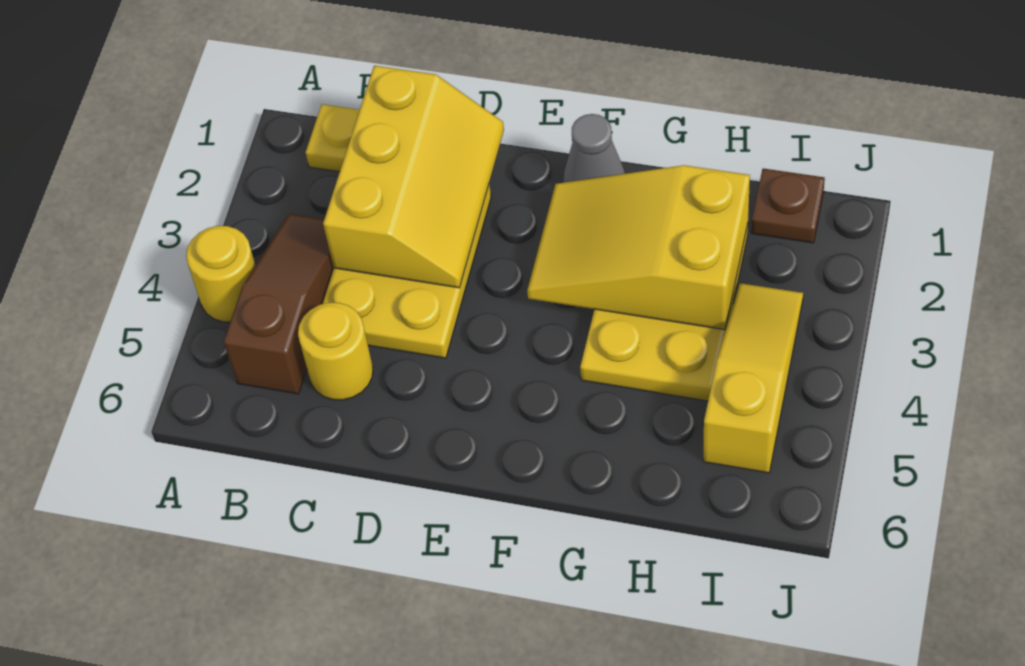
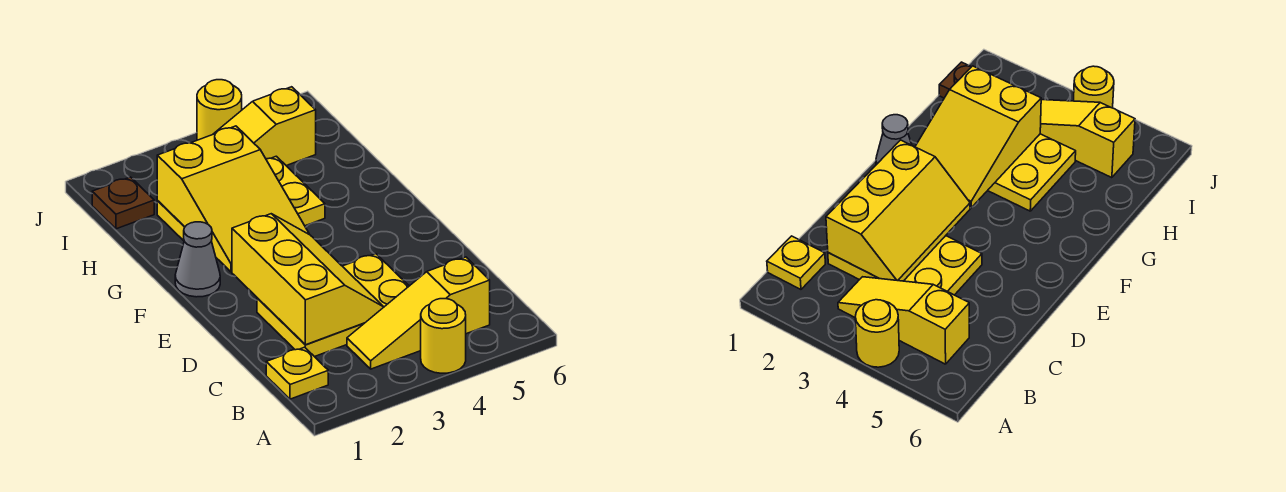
brown 1x3 slope [224,214,334,394] -> yellow 1x3 slope [347,257,490,369]
yellow 2x3 slope [323,66,504,288] -> yellow 2x3 slope turned to [232,214,384,345]
yellow 1x1 round brick [298,303,373,400] -> yellow 1x1 round brick moved to [197,80,242,140]

